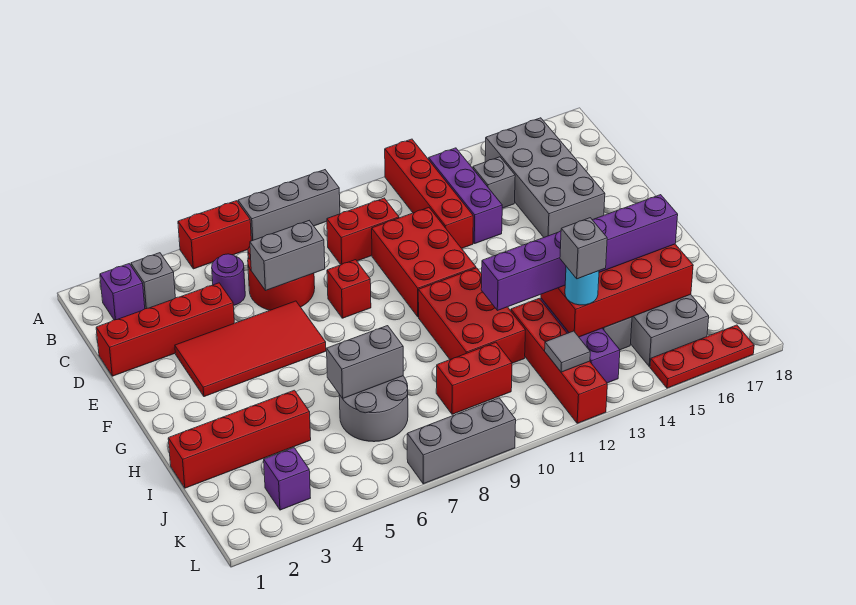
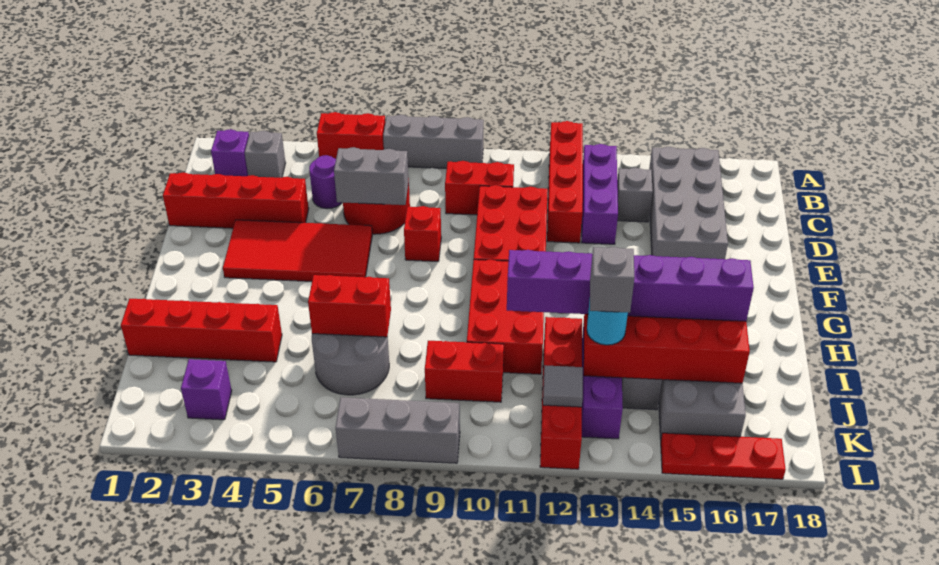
grey 1x2 brick [327,326,403,398] -> red 1x2 brick [308,275,391,337]

